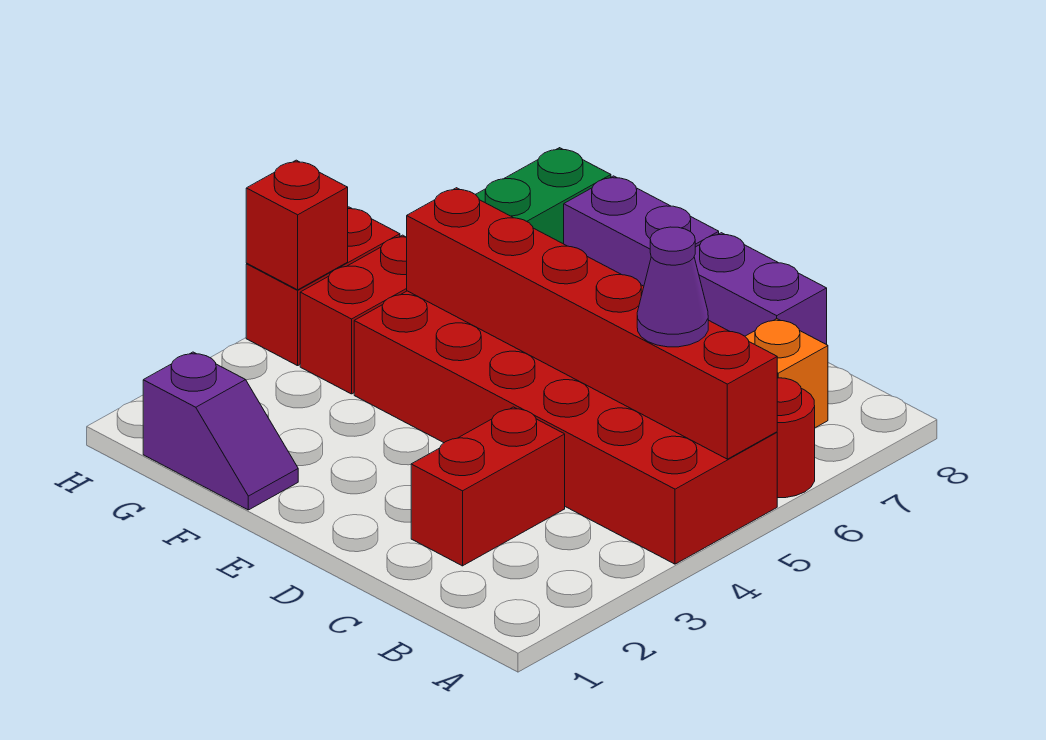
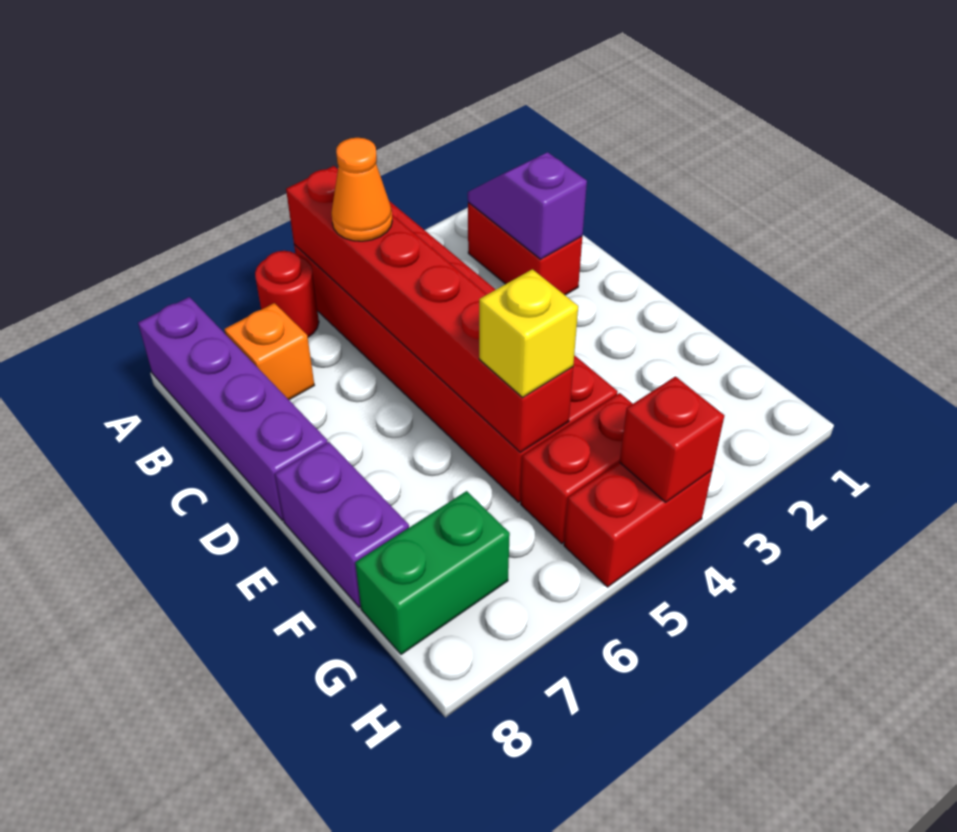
purple 1x1 cone [637,227,708,347] -> orange 1x1 cone [331,138,392,241]
red 1x2 brick [411,407,565,566] -> red 1x2 brick turned to [468,202,582,295]
purple 1x2 brick [694,233,827,345] -> purple 1x4 brick [138,297,328,520]
purple 1x2 slope [143,352,298,510] -> purple 1x2 slope moved to [468,152,587,259]
none -> yellow 1x1 brick [479,269,578,397]

